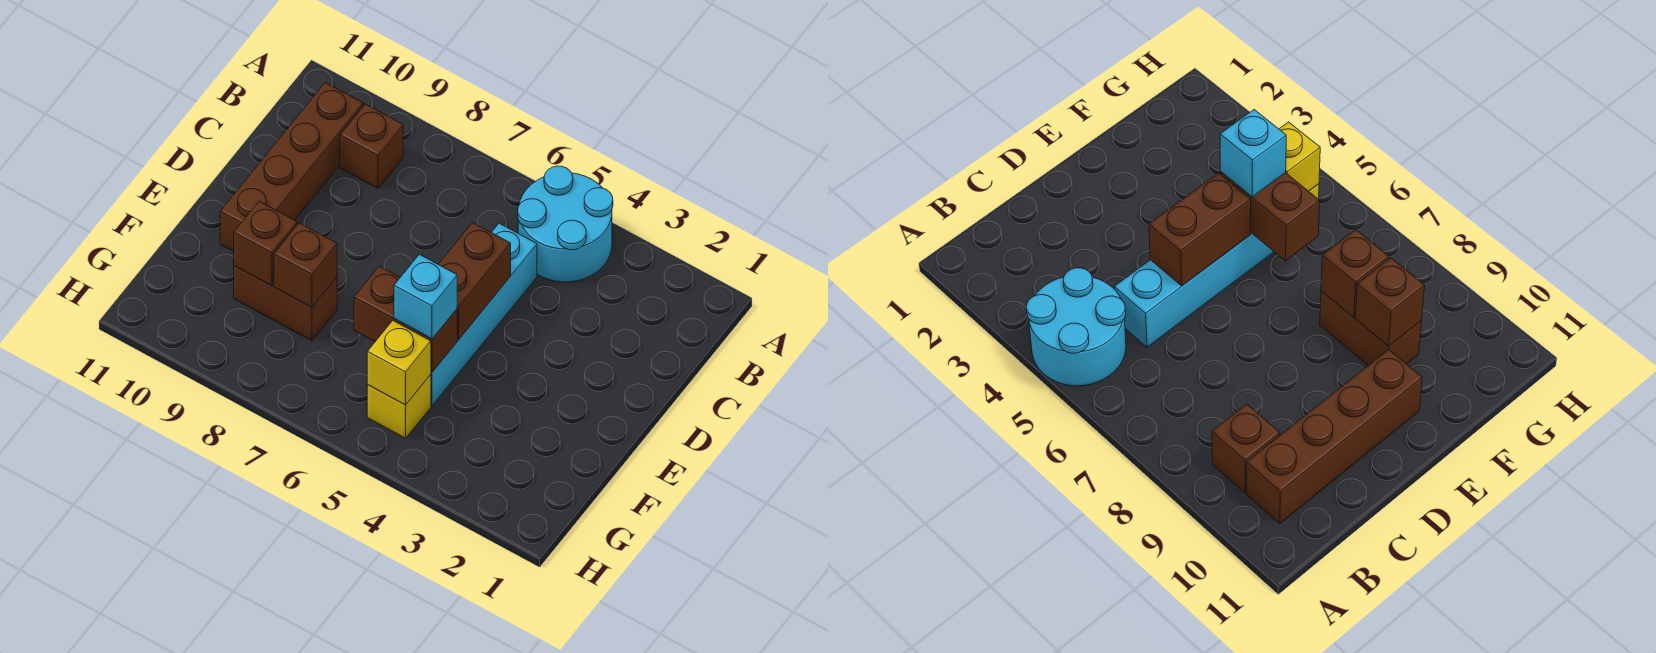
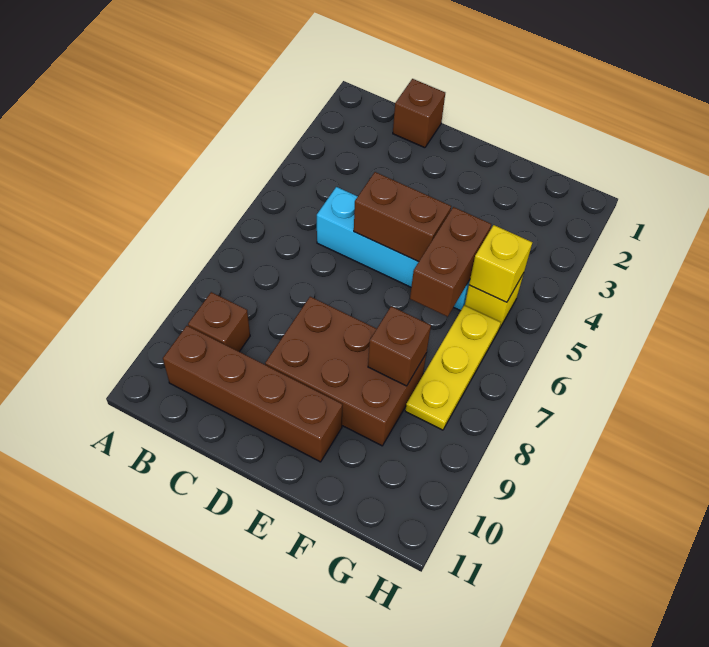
cyan 2x2 round brick [518,166,613,282] -> none
cyan 1x1 brick [394,254,457,339] -> none
brown 1x2 brick [234,266,337,341] -> brown 2x3 brick [265,297,426,446]
brown 1x1 brick [234,201,297,286] -> brown 1x1 brick moved to [393,79,445,148]
none -> yellow 1x3 plate [405,305,501,430]

